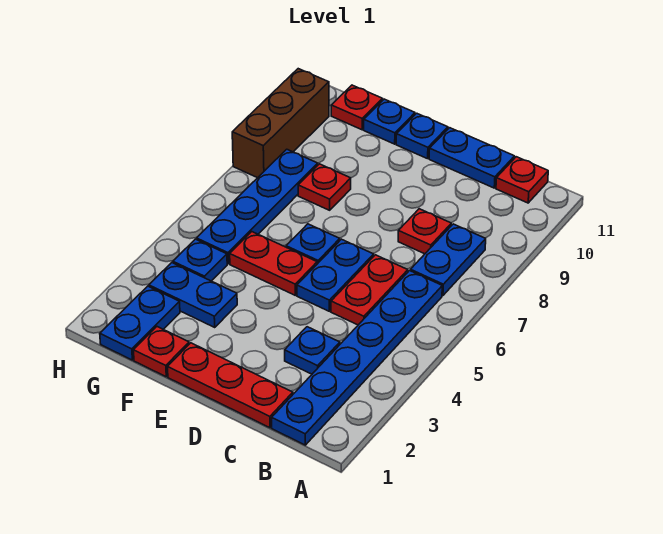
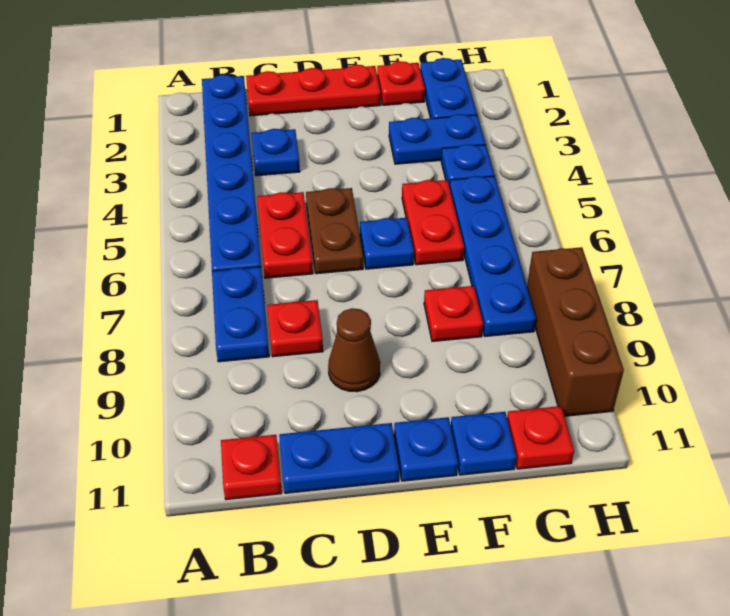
blue 1x2 plate [297,239,374,311] -> brown 1x2 plate [306,188,363,274]
none -> brown 1x1 cone [328,308,380,392]
red 1x2 plate [230,232,317,295] -> red 1x2 plate turned to [402,180,464,265]

